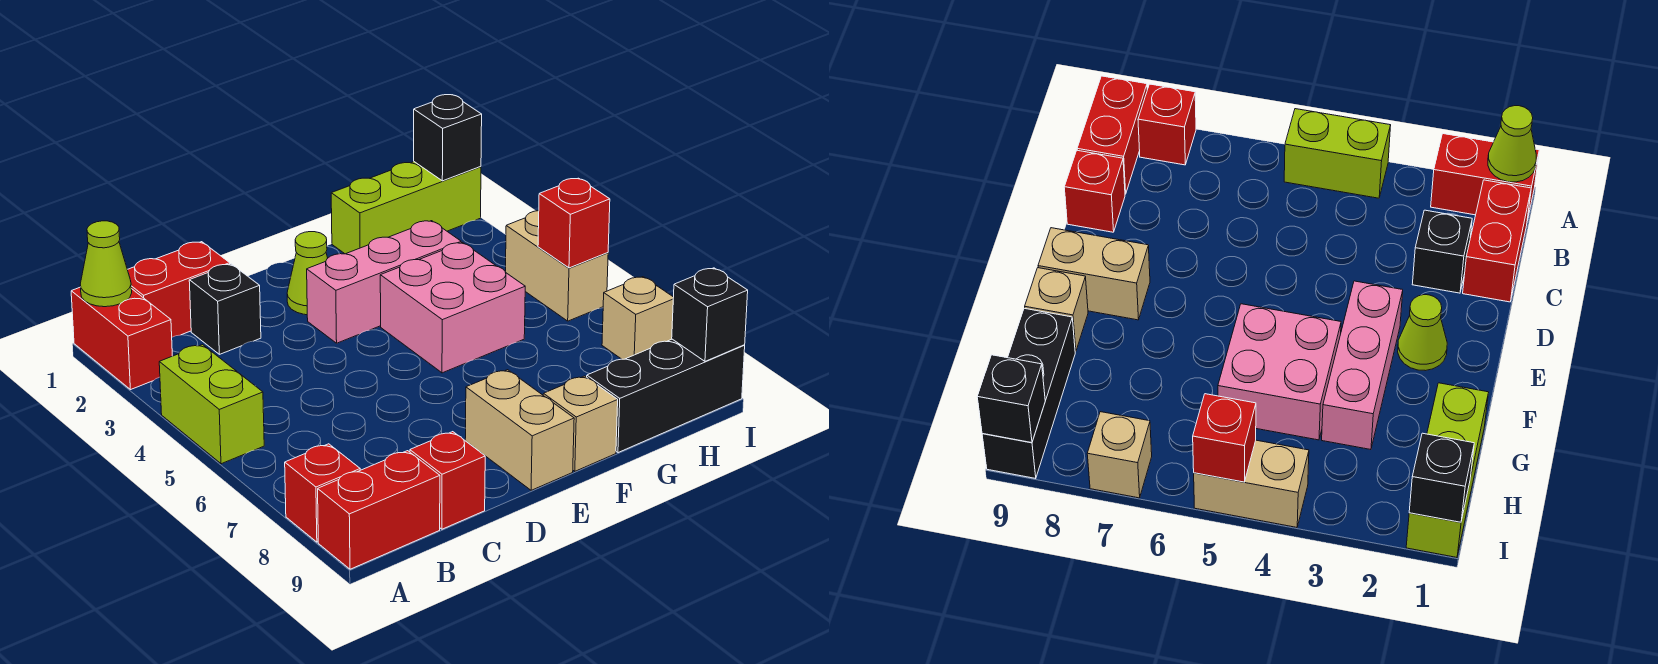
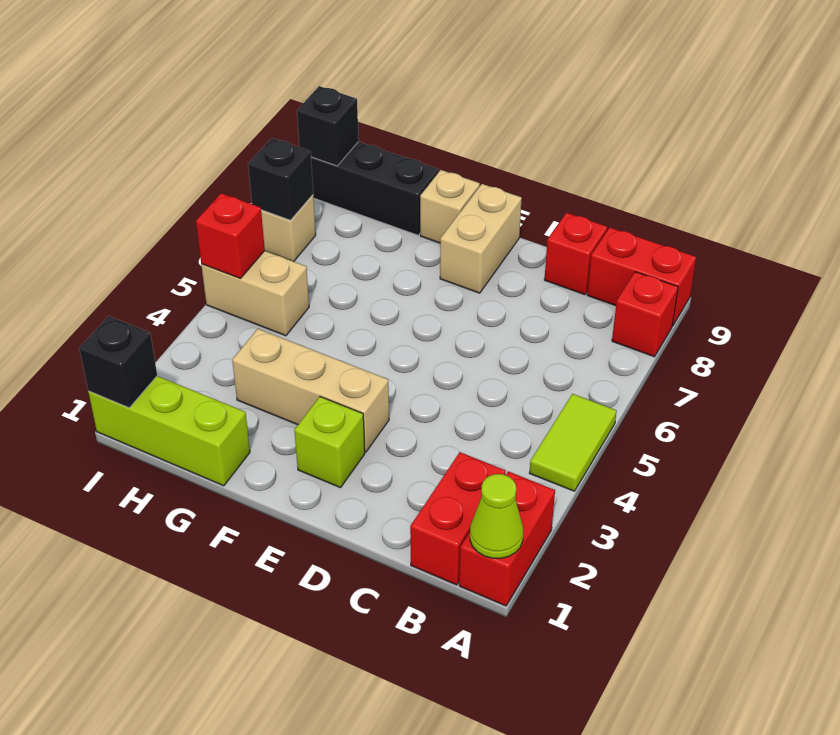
lime 1x2 brick [159,345,264,464] -> lime 1x2 tile [530,394,617,491]
red 1x2 brick [127,242,230,337] -> red 1x2 brick turned to [410,452,506,585]
black 1x1 brick [189,264,261,354] -> black 1x1 brick moved to [248,138,313,220]
lime 1x1 cone [287,232,328,315] -> lime 1x1 brick [294,397,365,488]
pink 1x3 brick [307,221,461,343] -> tan 1x3 brick [232,329,389,452]
pink 2x2 brick [380,243,525,373] -> none
tan 1x2 brick [505,211,608,321] -> tan 1x2 brick turned to [201,251,309,336]

